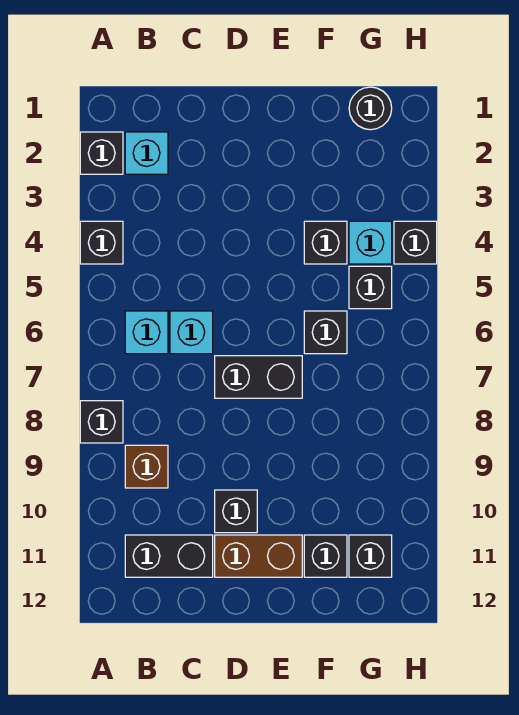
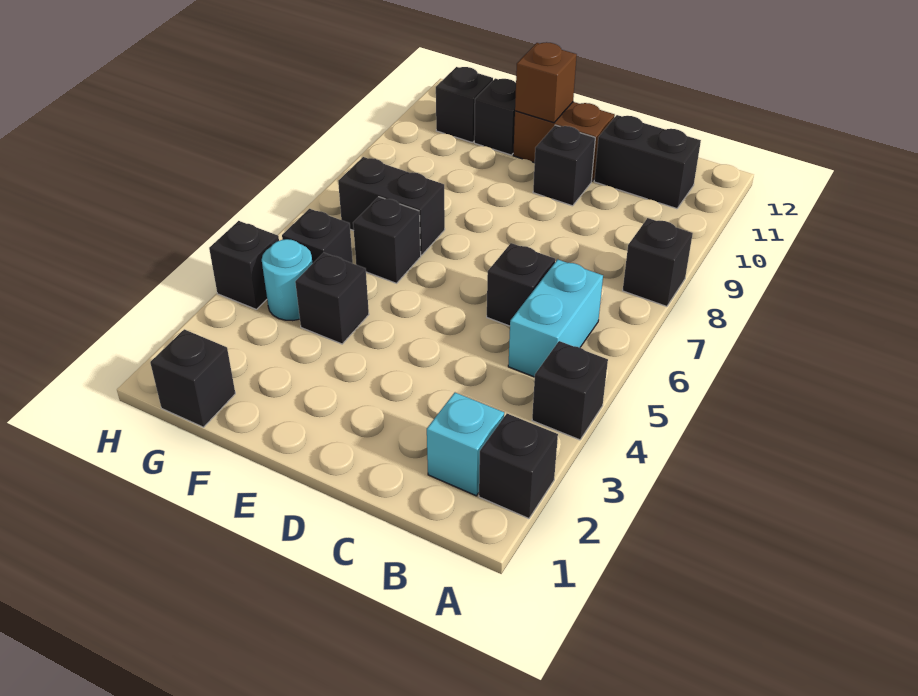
cyan 1x1 brick [125,311,168,354] -> cyan 1x2 brick [508,260,603,377]
brown 1x1 brick [125,445,168,488] -> brown 1x1 brick moved to [515,42,577,123]
cyan 1x1 brick [170,311,213,354] -> black 1x1 brick [487,243,555,326]
black 1x2 brick [215,356,302,398] -> black 1x2 brick moved to [338,157,445,255]
black 1x1 round brick [349,87,392,130] -> black 1x1 brick [150,329,235,427]
cyan 1x1 brick [349,221,392,264] -> cyan 1x1 round brick [262,239,313,321]

